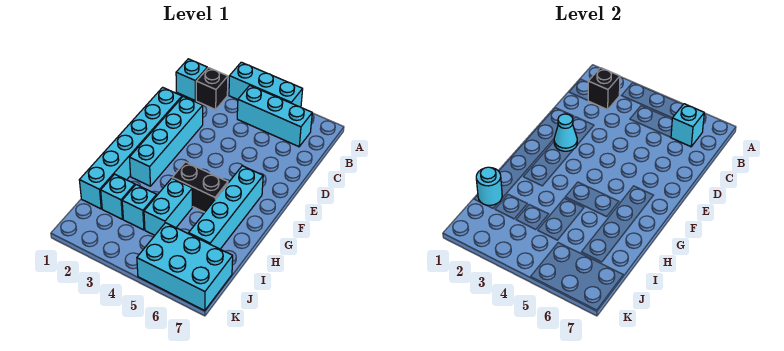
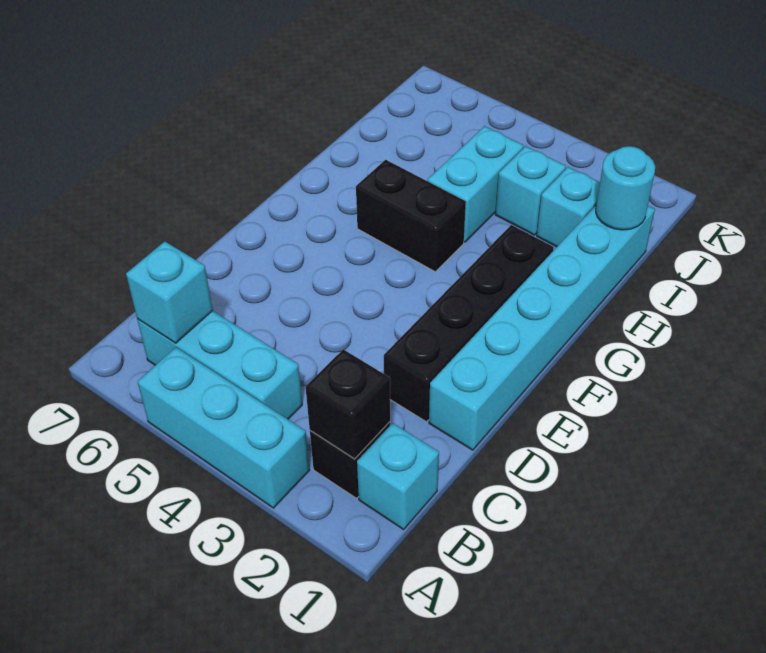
cyan 1x4 brick [129,97,203,186] -> black 1x4 brick [384,225,554,422]
cyan 1x1 cone [554,114,577,151] -> none
cyan 1x4 brick [189,166,263,249] -> none
cyan 2x3 brick [137,223,233,310] -> none

